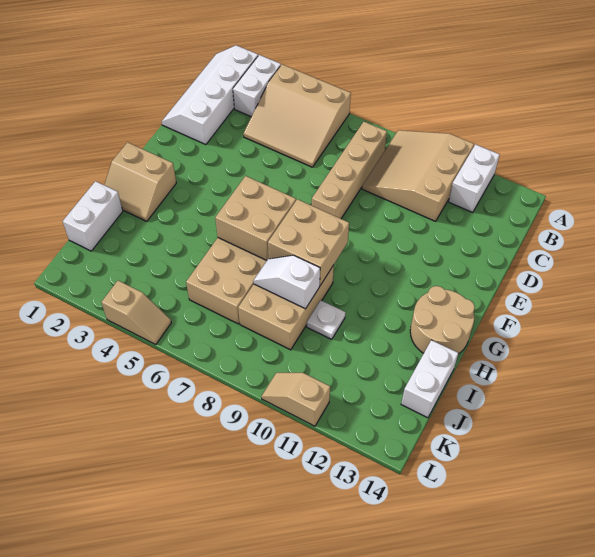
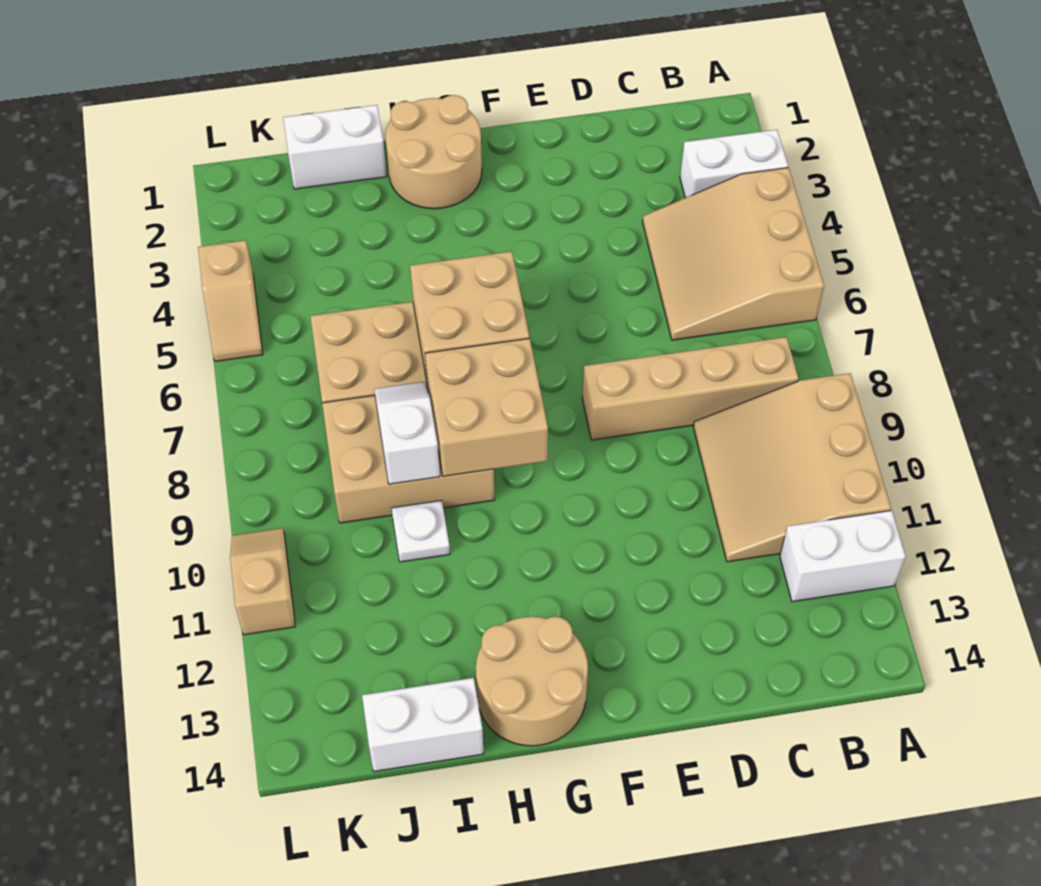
white 2x4 slope [162,45,258,145] -> none
tan 3x3 slope [362,130,474,221] -> tan 3x3 slope turned to [693,373,891,562]
tan 2x2 slope [105,142,176,221] -> tan 2x2 round brick [385,95,482,209]

